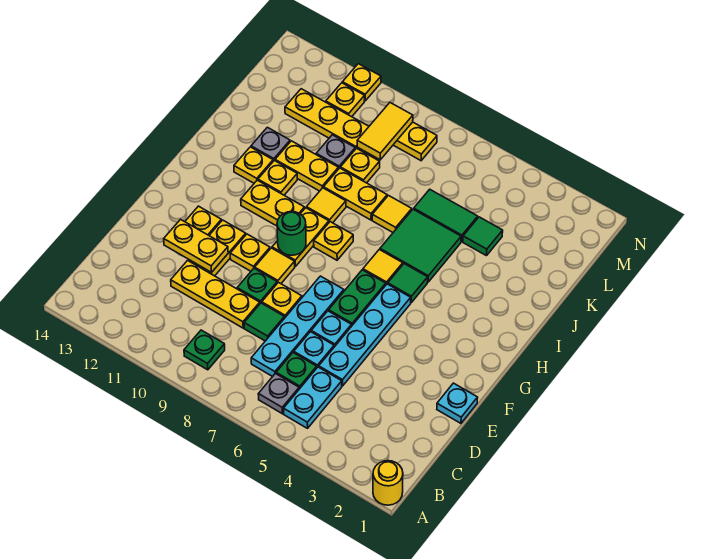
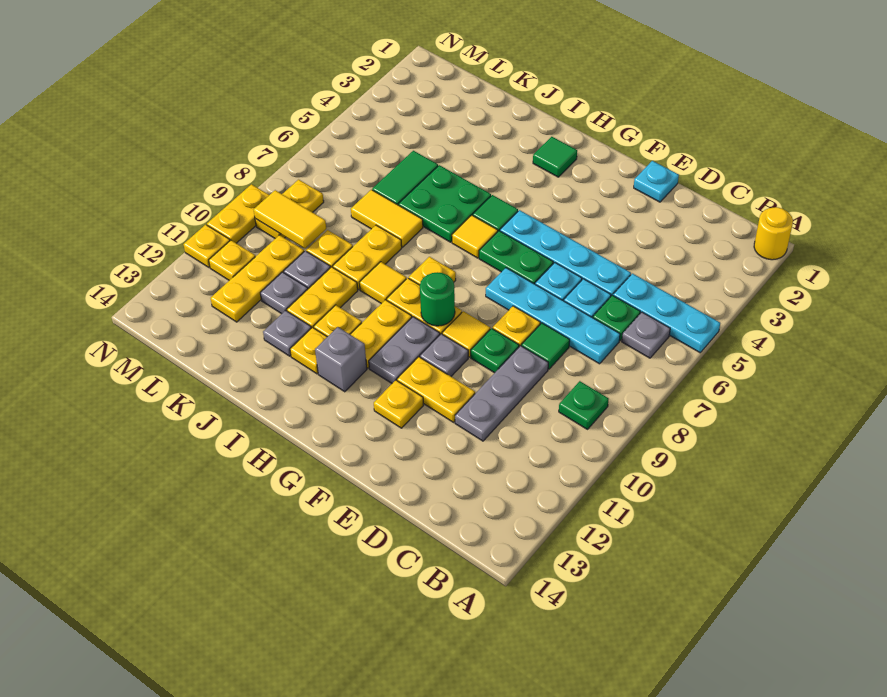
cyan 1x2 plate [284,367,342,428] -> cyan 1x3 plate [613,274,720,353]
yellow 1x3 plate [171,261,260,328] -> grey 1x3 plate [455,346,548,441]
yellow 1x2 plate [164,219,228,273] -> yellow 1x2 plate moved to [207,184,269,243]
yellow 1x1 plate [230,234,270,271] -> grey 1x1 plate [420,334,468,376]
none -> grey 1x2 plate [369,317,440,383]
none -> grey 1x1 brick [315,327,367,392]
green 2x2 tile [380,209,461,282] -> green 2x2 plate [398,165,491,242]
yellow 1x1 tile [372,196,412,232] -> yellow 1x2 tile [351,190,423,247]
green 1x1 tile [463,217,503,256] -> green 1x1 tile moved to [533,137,577,177]
none -> grey 1x1 plate [260,272,308,314]

